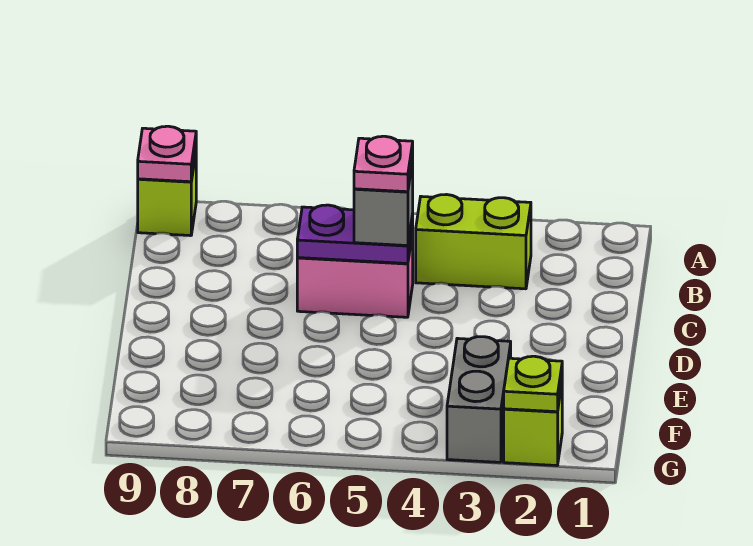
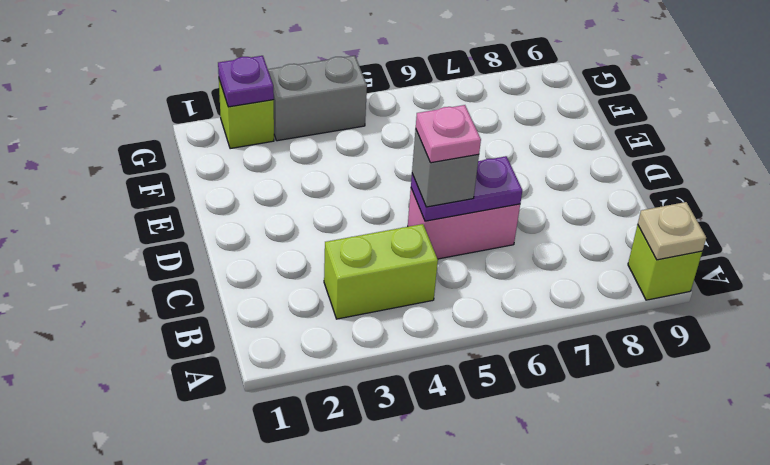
pink 1x1 plate [138,126,196,182] -> tan 1x1 plate [638,202,706,260]
grey 1x2 brick [447,337,511,462] -> grey 1x2 brick turned to [268,56,367,141]
lime 1x1 plate [504,356,562,412] -> purple 1x1 plate [218,56,274,107]

